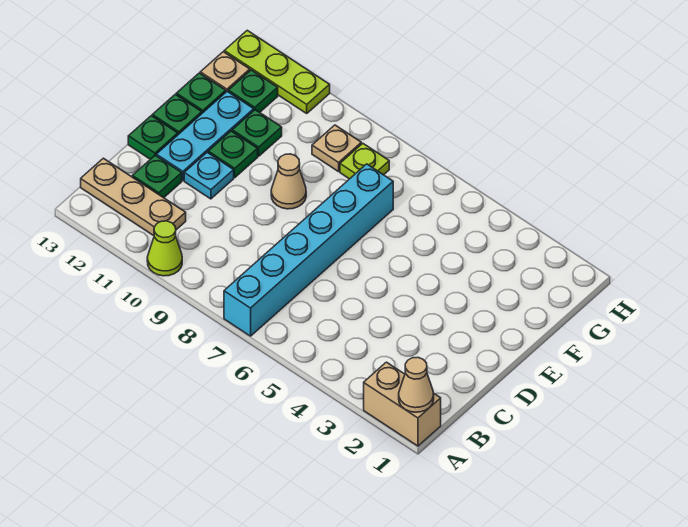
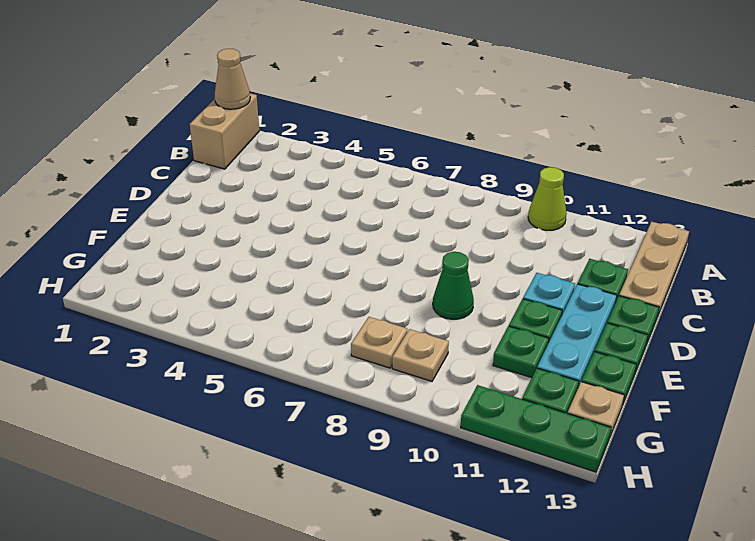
tan 1x2 brick [364,362,441,446] -> tan 1x2 brick turned to [190,93,259,169]
cyan 1x6 brick [224,164,393,336] -> none
tan 1x3 plate [81,158,186,236] -> tan 1x3 plate turned to [619,222,689,317]
tan 1x1 cone [271,154,306,209] -> green 1x1 cone [433,252,474,319]
lime 1x1 plate [340,143,389,179] -> tan 1x1 plate [351,317,407,368]
lime 1x3 plate [224,30,330,113] -> green 1x3 plate [461,385,611,472]

